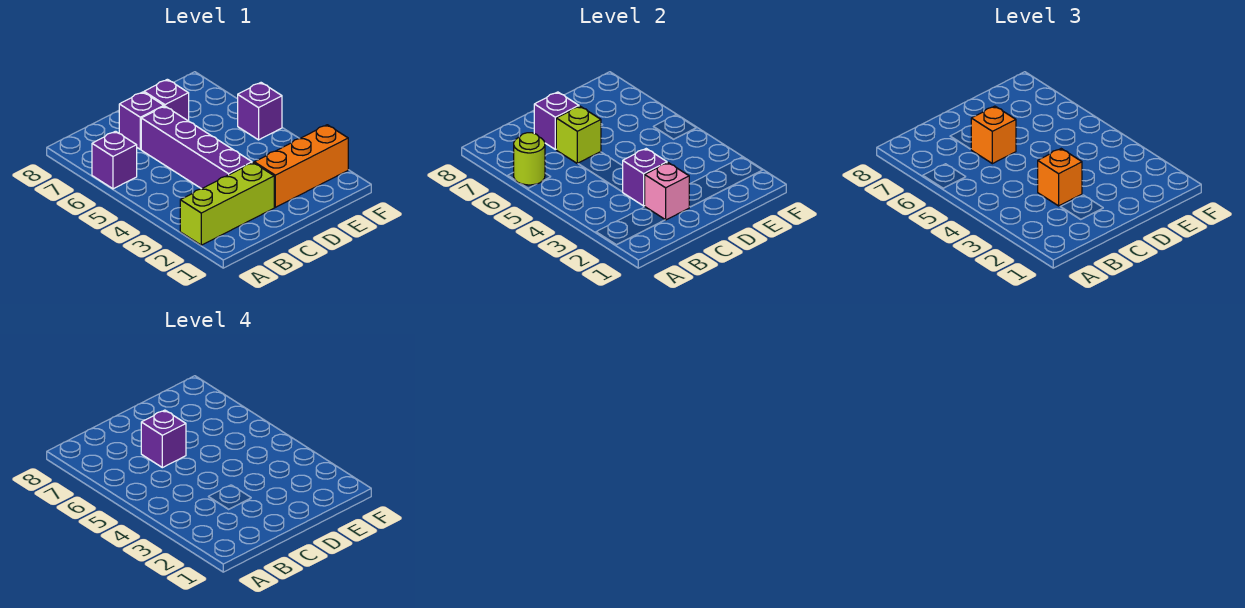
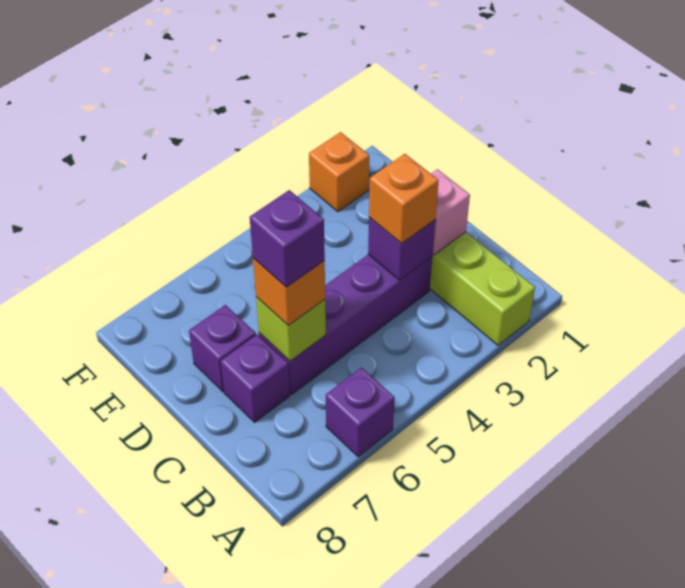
lime 1x1 round brick [514,133,545,185] -> none
purple 1x1 brick [534,92,579,149] -> none
orange 1x3 brick [254,125,348,207] -> orange 1x1 brick [309,132,369,212]
purple 1x1 brick [238,83,282,140] -> none

